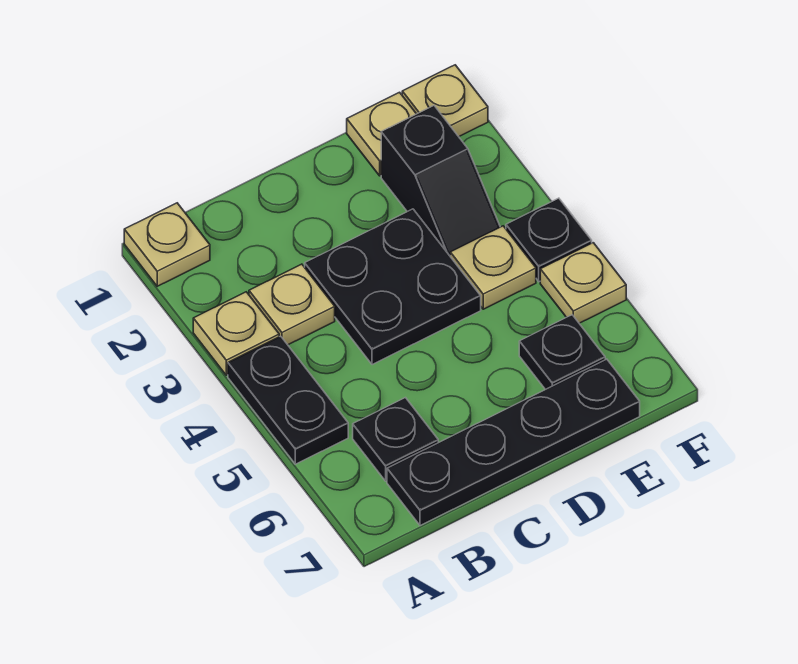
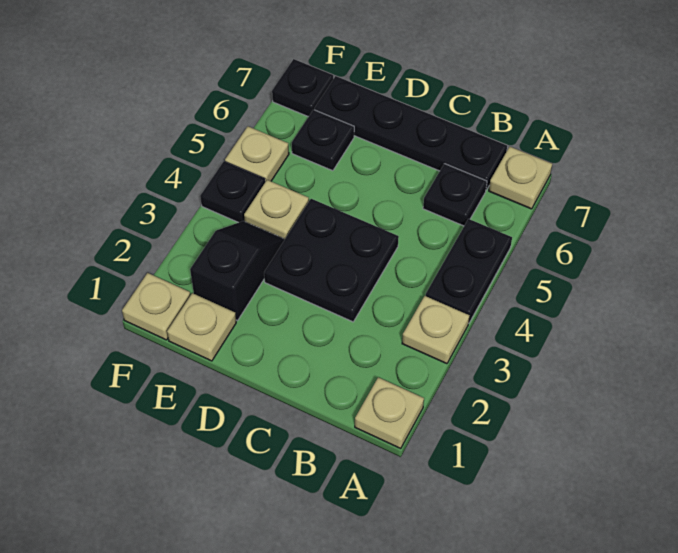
tan 1x1 plate [249,264,335,345] -> tan 1x1 plate moved to [489,147,552,209]
none -> black 1x1 plate [272,59,333,117]

